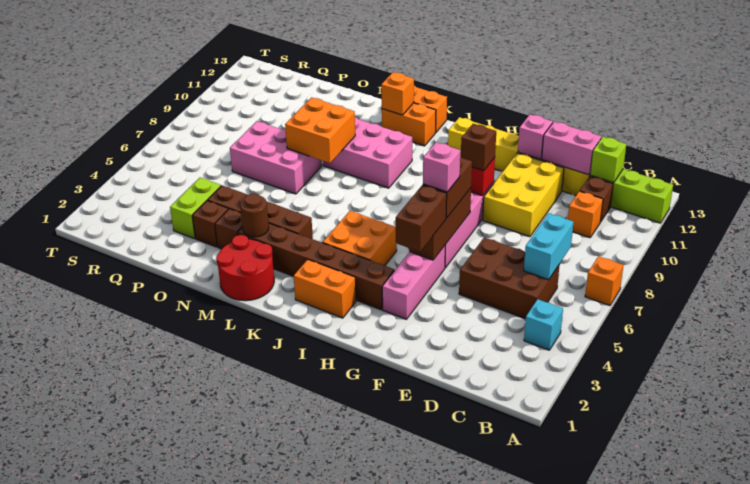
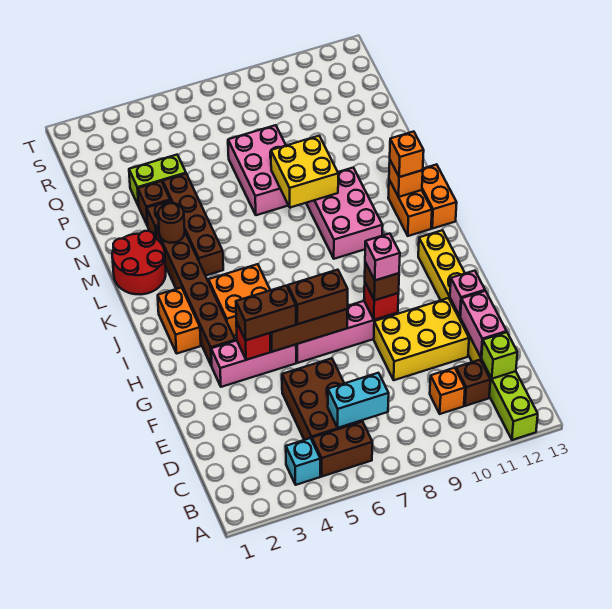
orange 1x1 brick [585,256,624,306] -> orange 1x1 brick moved to [390,132,424,177]
none -> brown 1x2 brick [312,421,372,476]
none -> red 1x1 brick [236,322,270,360]
pink 1x1 brick [423,142,460,192] -> pink 1x1 brick moved to [365,234,400,280]
orange 2x2 brick [285,97,355,163] -> yellow 2x2 brick [271,136,338,208]

